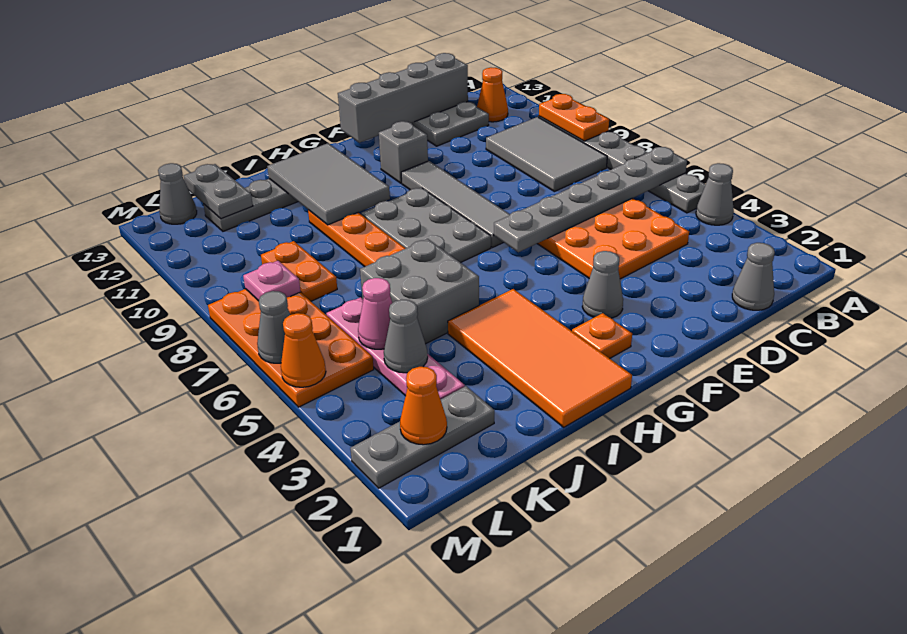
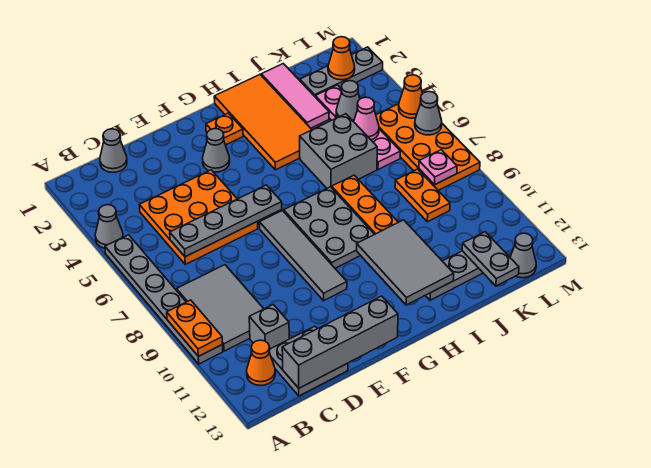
grey 1x6 plate [494,147,687,252] -> grey 1x4 plate [170,185,282,257]
grey 1x1 brick [379,121,428,183] -> grey 1x1 brick moved to [249,305,289,349]
none -> pink 1x3 tile [261,64,329,128]

